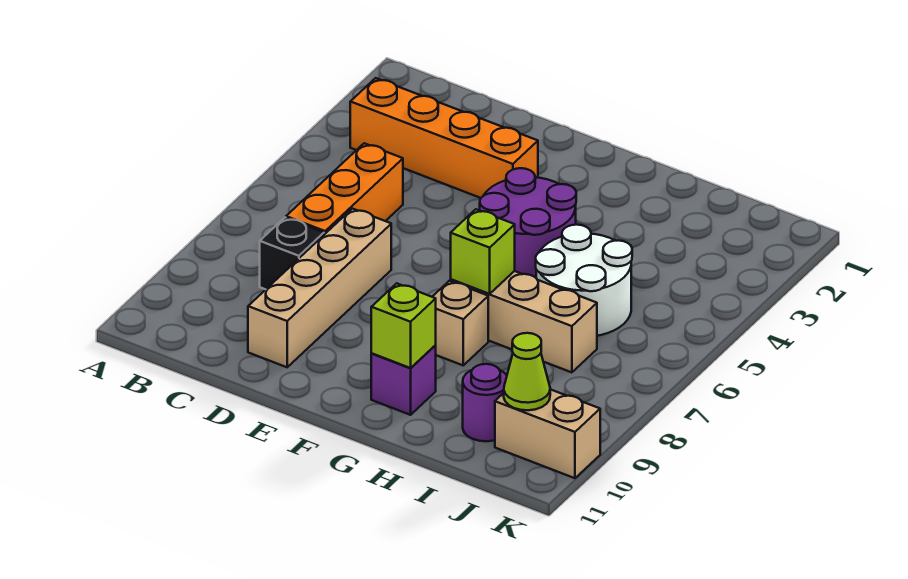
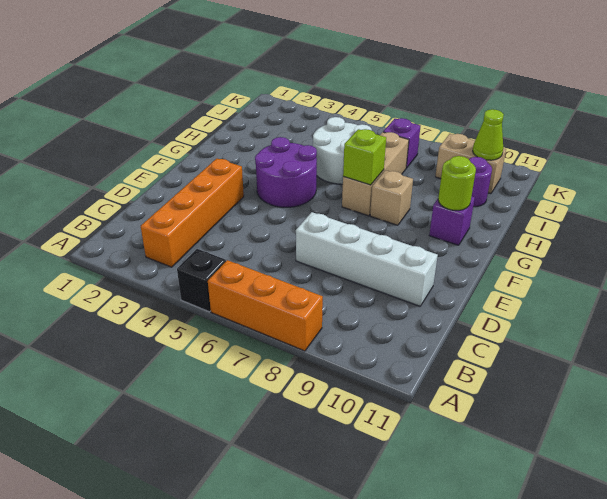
orange 1x3 brick [286,143,403,235] -> orange 1x3 brick moved to [208,260,323,351]
black 1x1 brick [260,218,324,289] -> black 1x1 brick moved to [177,249,226,312]
tan 1x4 brick [248,209,391,367] -> white 1x4 brick [296,212,438,306]
lime 1x1 brick [371,283,436,368] -> lime 1x1 round brick [438,156,476,210]
none -> purple 1x1 brick [383,118,420,168]
tan 1x2 brick [495,389,600,478] -> tan 1x2 brick turned to [435,134,506,194]

